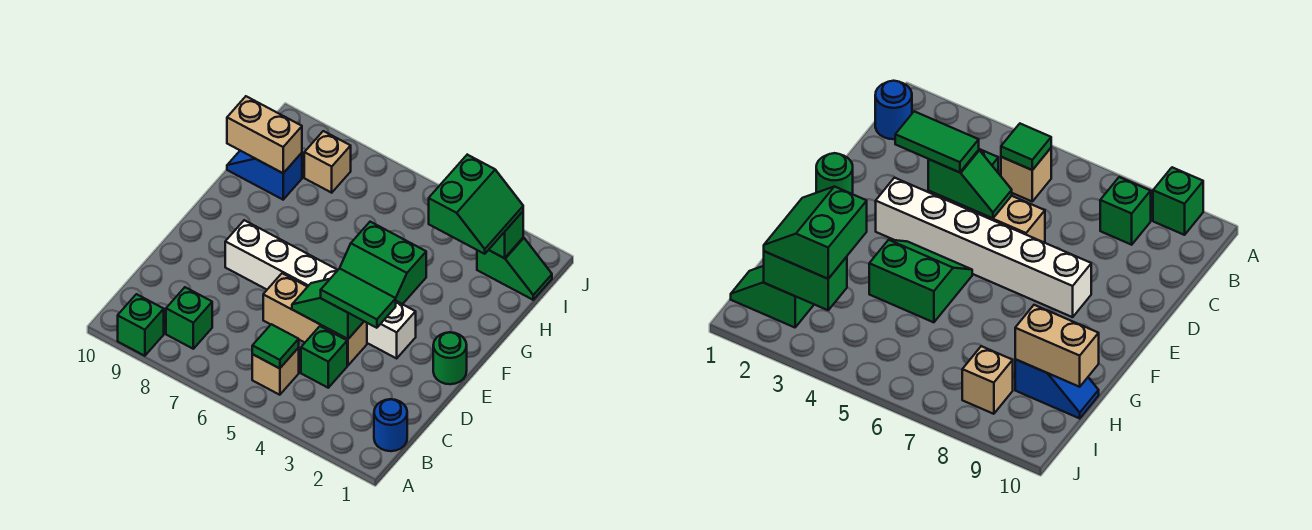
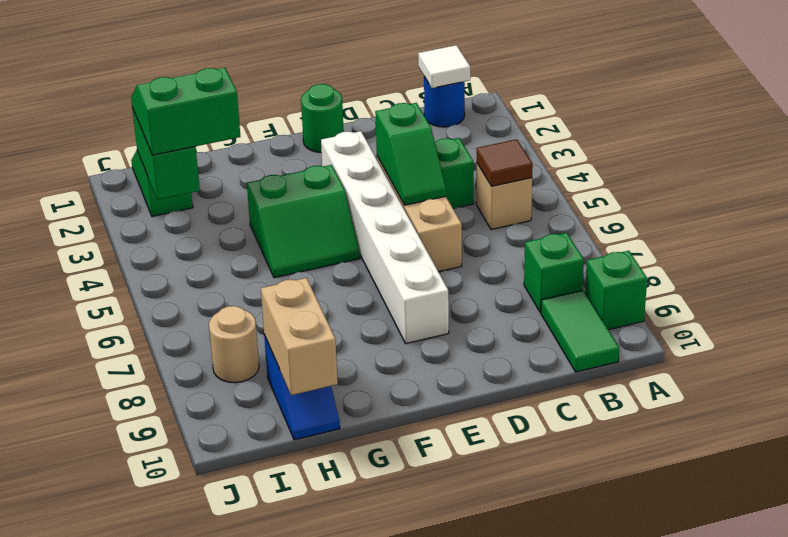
none -> white 1x1 tile [418,45,470,88]
green 1x1 tile [252,324,299,368] -> brown 1x1 tile [477,139,533,186]
green 1x2 tile [321,268,396,328] -> green 1x2 tile moved to [541,290,619,372]
green 2x2 slope [340,222,426,304] -> green 2x2 slope turned to [247,165,360,278]
tan 1x1 brick [304,131,351,193] -> tan 1x1 round brick [209,306,259,383]

